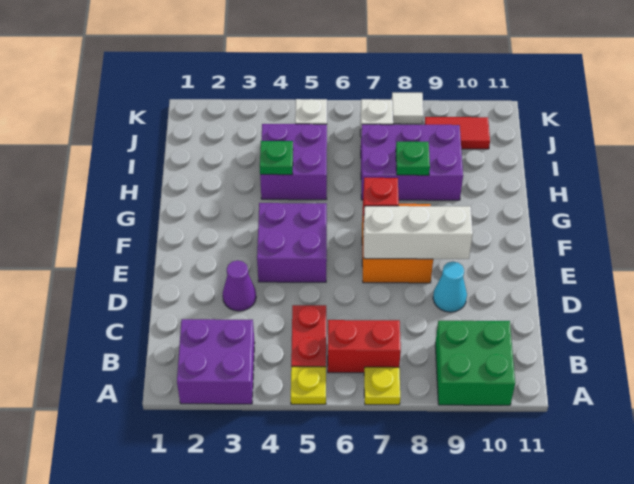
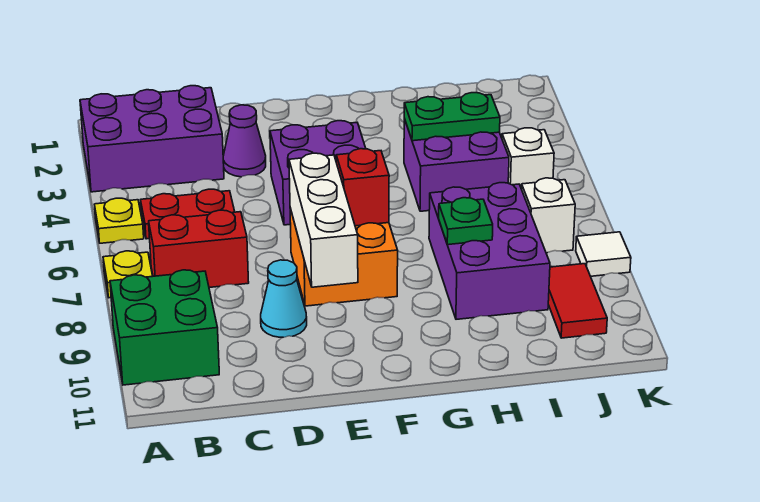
purple 2x2 brick [177,319,255,404] -> purple 2x3 brick [80,86,224,192]
red 1x2 brick [328,320,401,373] -> red 1x2 brick turned to [149,210,249,287]
green 1x1 plate [260,141,293,175] -> green 1x2 plate [404,93,500,141]

